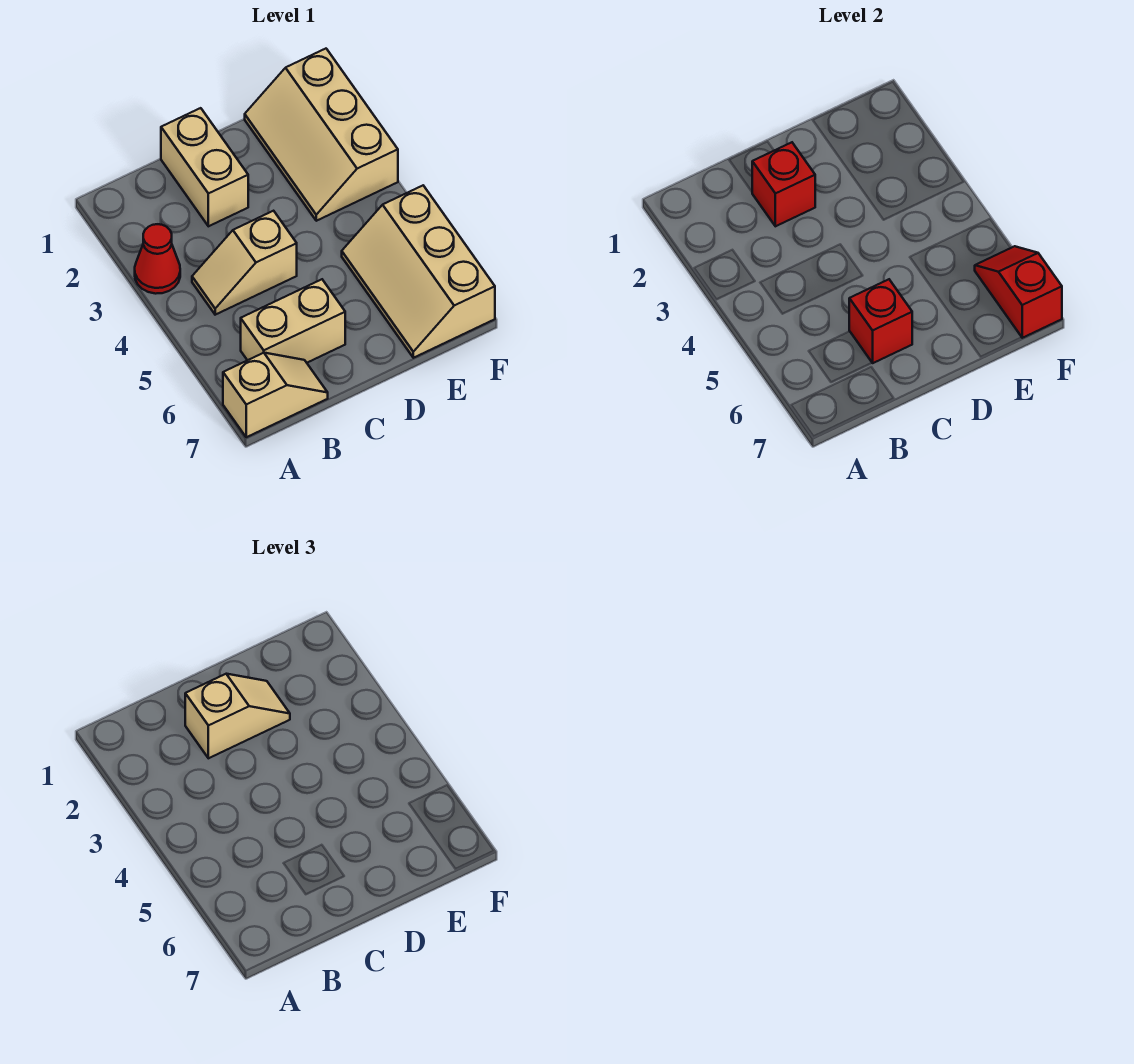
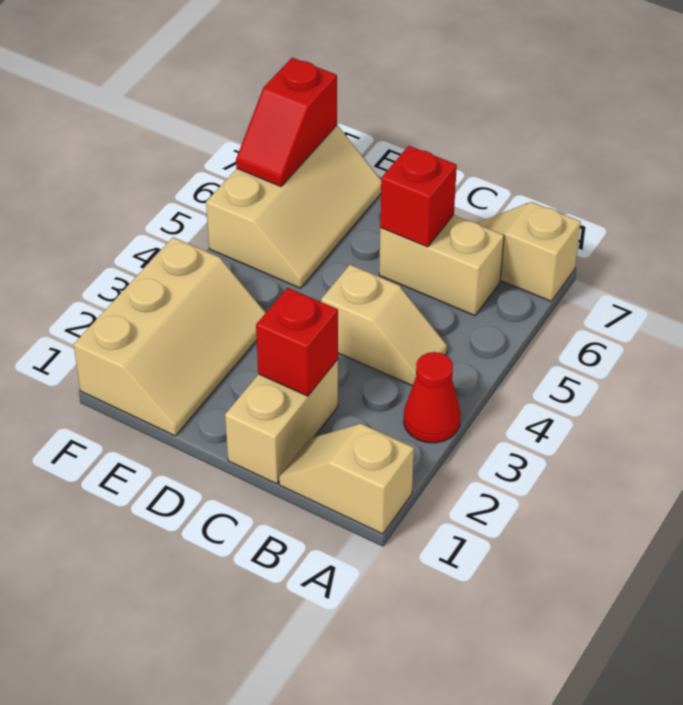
tan 1x2 slope [185,674,290,758] -> tan 1x2 slope moved to [279,424,414,534]

